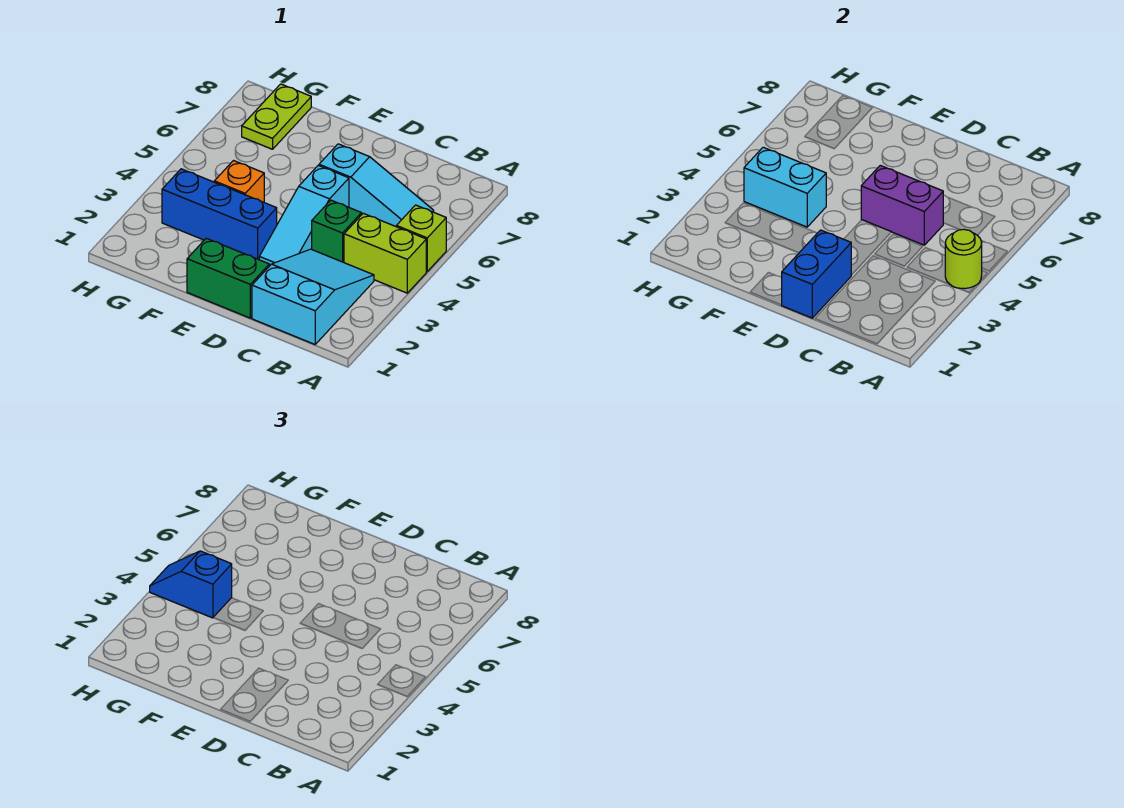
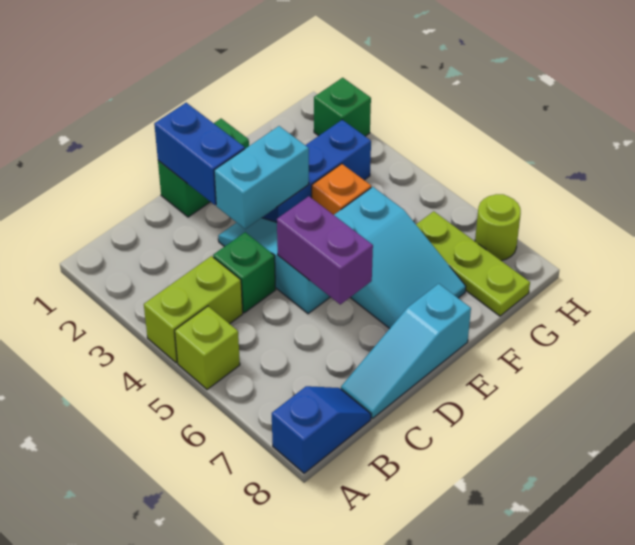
lime 1x1 round brick [945,229,982,289] -> lime 1x1 round brick moved to [475,194,521,260]
cyan 2x3 slope [252,249,374,344] -> cyan 2x3 slope moved to [334,187,466,329]
cyan 1x3 slope [319,144,434,226] -> cyan 1x3 slope moved to [341,284,471,419]
purple 1x2 brick [861,165,943,245] -> purple 1x2 brick turned to [277,196,373,304]
cyan 1x2 brick [744,147,826,227] -> cyan 1x2 brick moved to [214,126,309,229]
blue 1x2 slope [150,551,232,618] -> blue 1x2 slope moved to [272,386,371,473]
lime 1x2 plate [242,84,311,149] -> lime 1x3 plate [416,211,530,316]
none -> green 1x1 brick [314,78,371,136]

